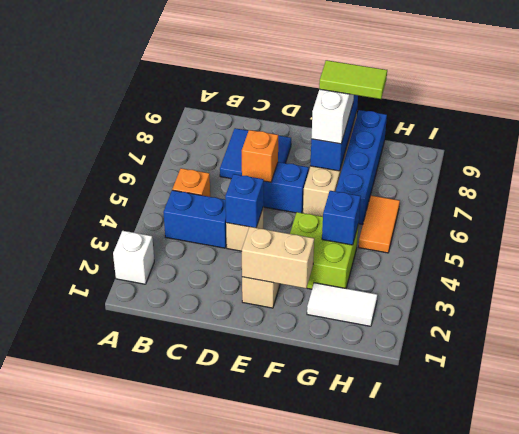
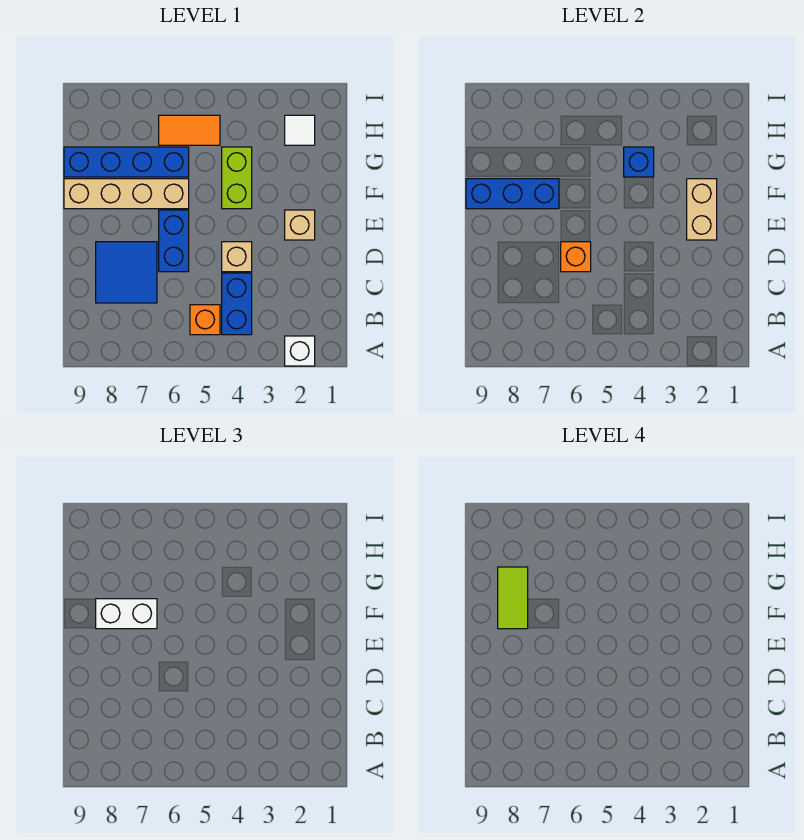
blue 1x1 brick [225,174,264,228] -> none
lime 2x2 brick [290,212,358,289] -> lime 1x2 brick [222,147,252,209]
white 1x2 tile [307,283,377,326] -> white 1x1 tile [285,115,315,145]

